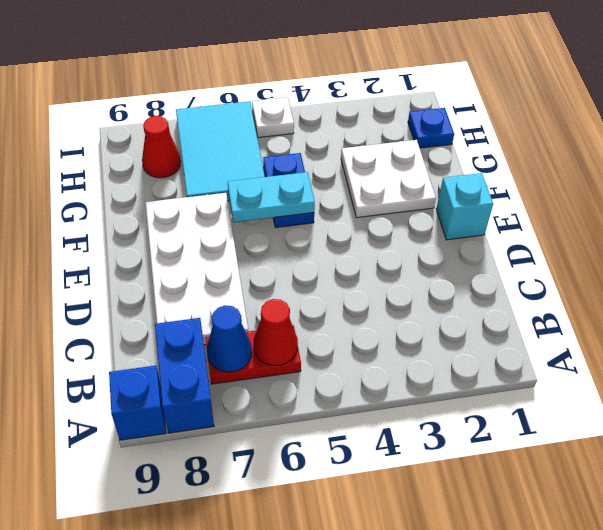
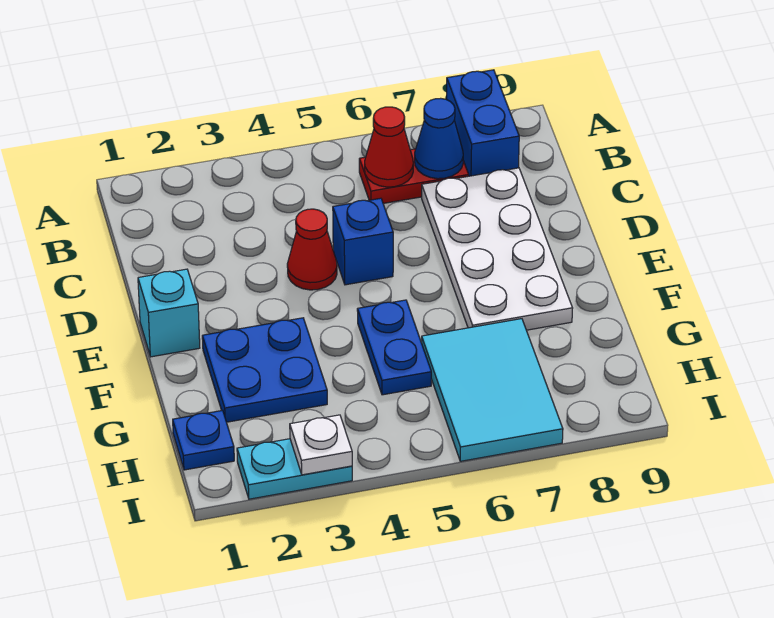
blue 1x1 brick [109,365,166,440] -> blue 1x1 brick moved to [333,198,393,285]
white 2x2 plate [341,140,436,218] -> blue 2x2 plate [202,318,327,422]
cyan 1x2 plate [228,172,315,222] -> cyan 1x2 plate moved to [237,439,352,499]
red 1x1 cone [142,116,181,178] -> red 1x1 cone moved to [287,209,337,290]
white 1x1 plate [252,97,294,138] -> white 1x1 plate moved to [290,415,352,475]

